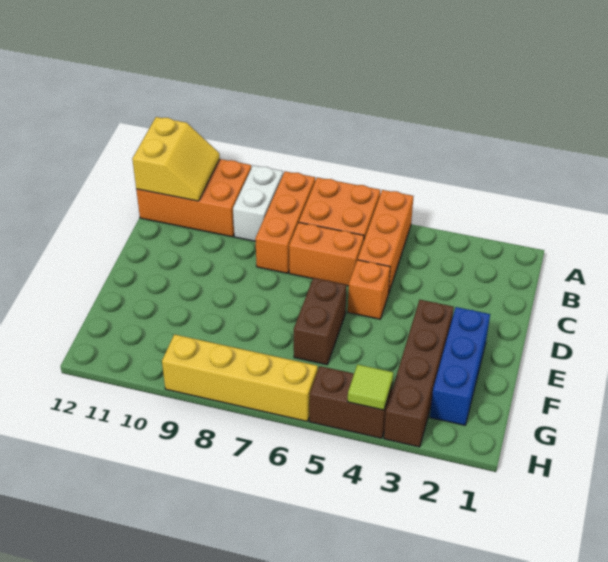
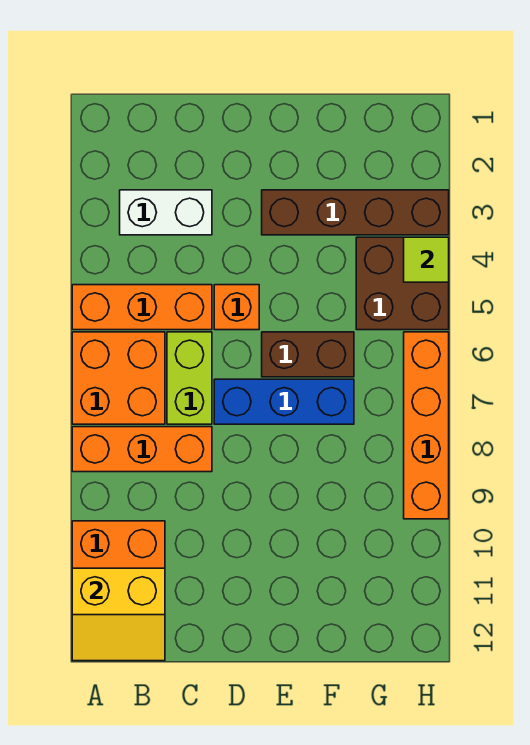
white 1x2 brick [233,165,283,241] -> white 1x2 brick moved to [120,190,212,235]
yellow 2x2 slope [132,117,220,201] -> yellow 2x2 slope turned to [72,568,165,661]
orange 1x2 brick [289,223,364,286] -> lime 1x2 brick [167,332,212,424]
blue 1x3 brick [430,307,490,425] -> blue 1x3 brick moved to [214,379,354,424]
brown 1x2 brick [309,366,393,438] -> brown 2x2 brick [356,237,449,330]
yellow 1x4 brick [162,334,318,421] -> orange 1x4 brick [404,332,449,519]

